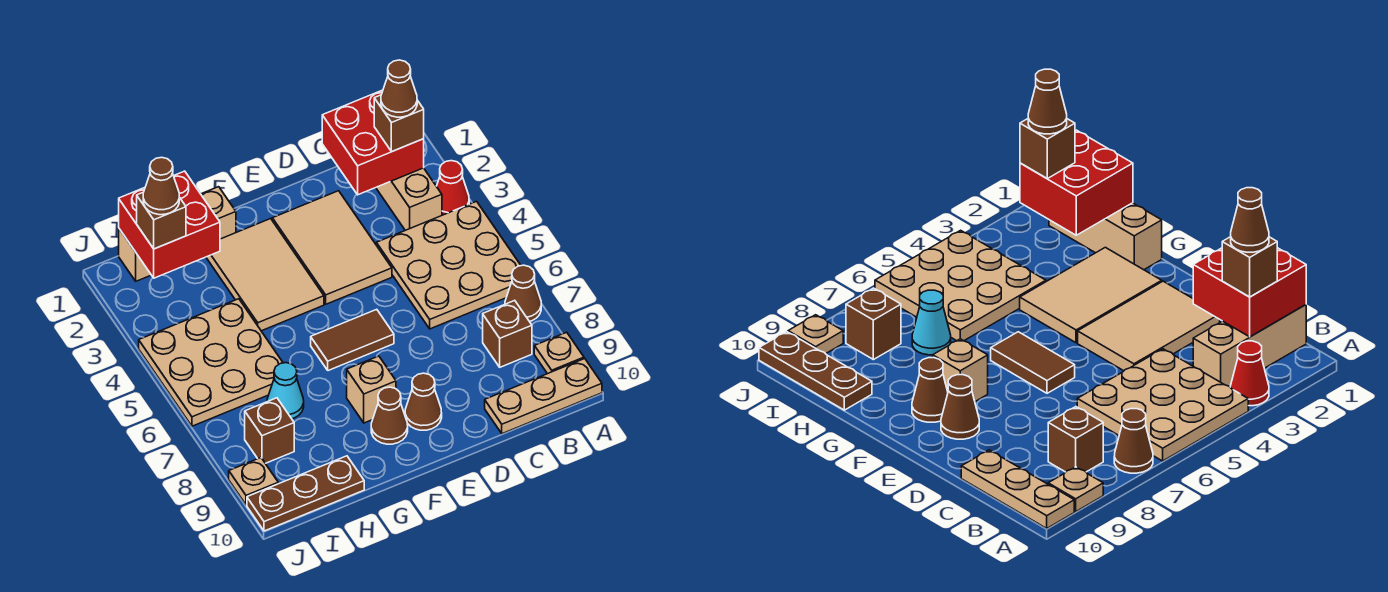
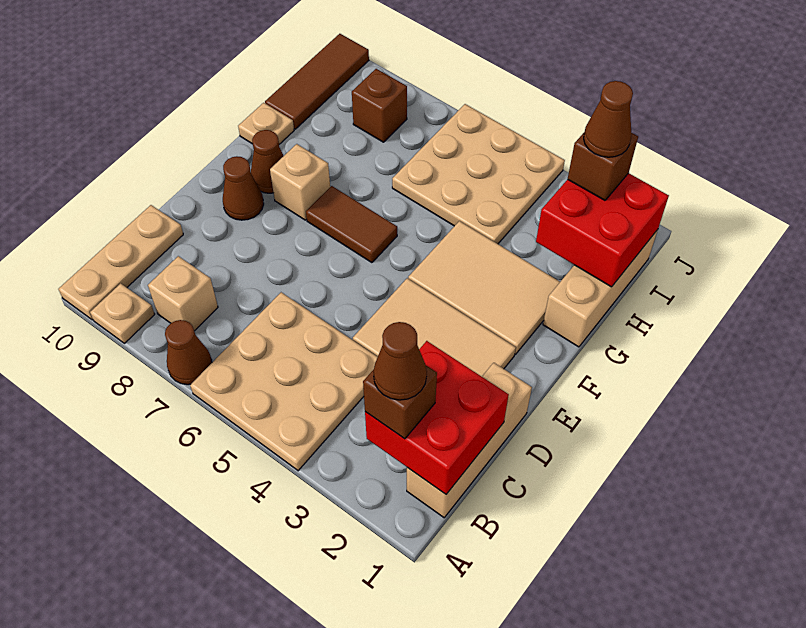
red 1x1 cone [436,161,469,215] -> none
tan 1x3 brick [376,168,442,230] -> tan 1x3 brick turned to [407,363,532,518]
brown 1x1 brick [483,300,532,367] -> tan 1x1 brick [148,256,218,331]
brown 1x2 tile [311,309,394,371] -> brown 1x2 tile turned to [306,186,397,263]
cyan 1x1 cone [267,363,304,419] -> none
brown 1x3 plate [247,456,364,531] -> brown 1x3 tile [265,34,369,129]
tan 1x1 plate [229,458,278,505] -> tan 1x1 plate moved to [238,103,294,144]

